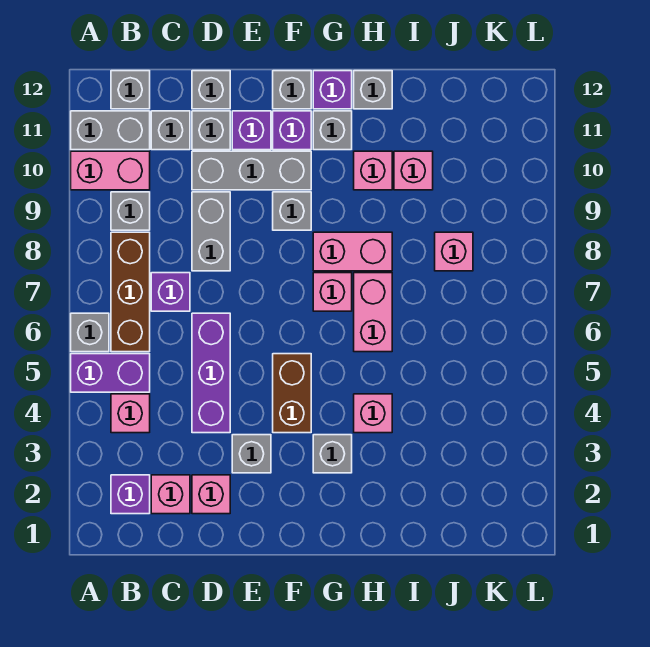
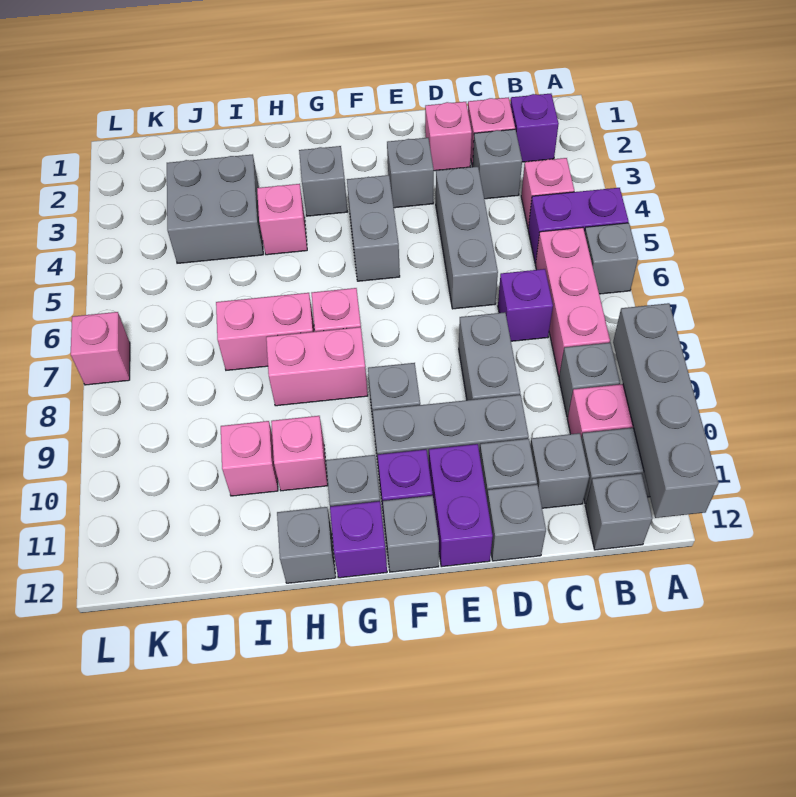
none -> grey 1x4 brick [613,303,719,518]
brown 1x3 brick [111,232,150,352] -> pink 1x3 brick [535,227,610,376]
none -> grey 1x1 brick [473,129,522,199]
purple 1x3 brick [192,313,230,433] -> grey 1x3 brick [436,167,498,309]
purple 1x1 brick [232,111,271,150] -> purple 1x2 brick [429,444,493,567]
brown 1x2 brick [273,354,311,433] -> grey 1x2 brick [347,175,400,281]
pink 1x2 brick [354,273,392,352] -> pink 1x2 brick turned to [216,293,314,370]
none -> grey 2x2 brick [167,154,263,263]
pink 1x1 brick [435,232,473,271] -> pink 1x1 brick moved to [71,312,130,385]

